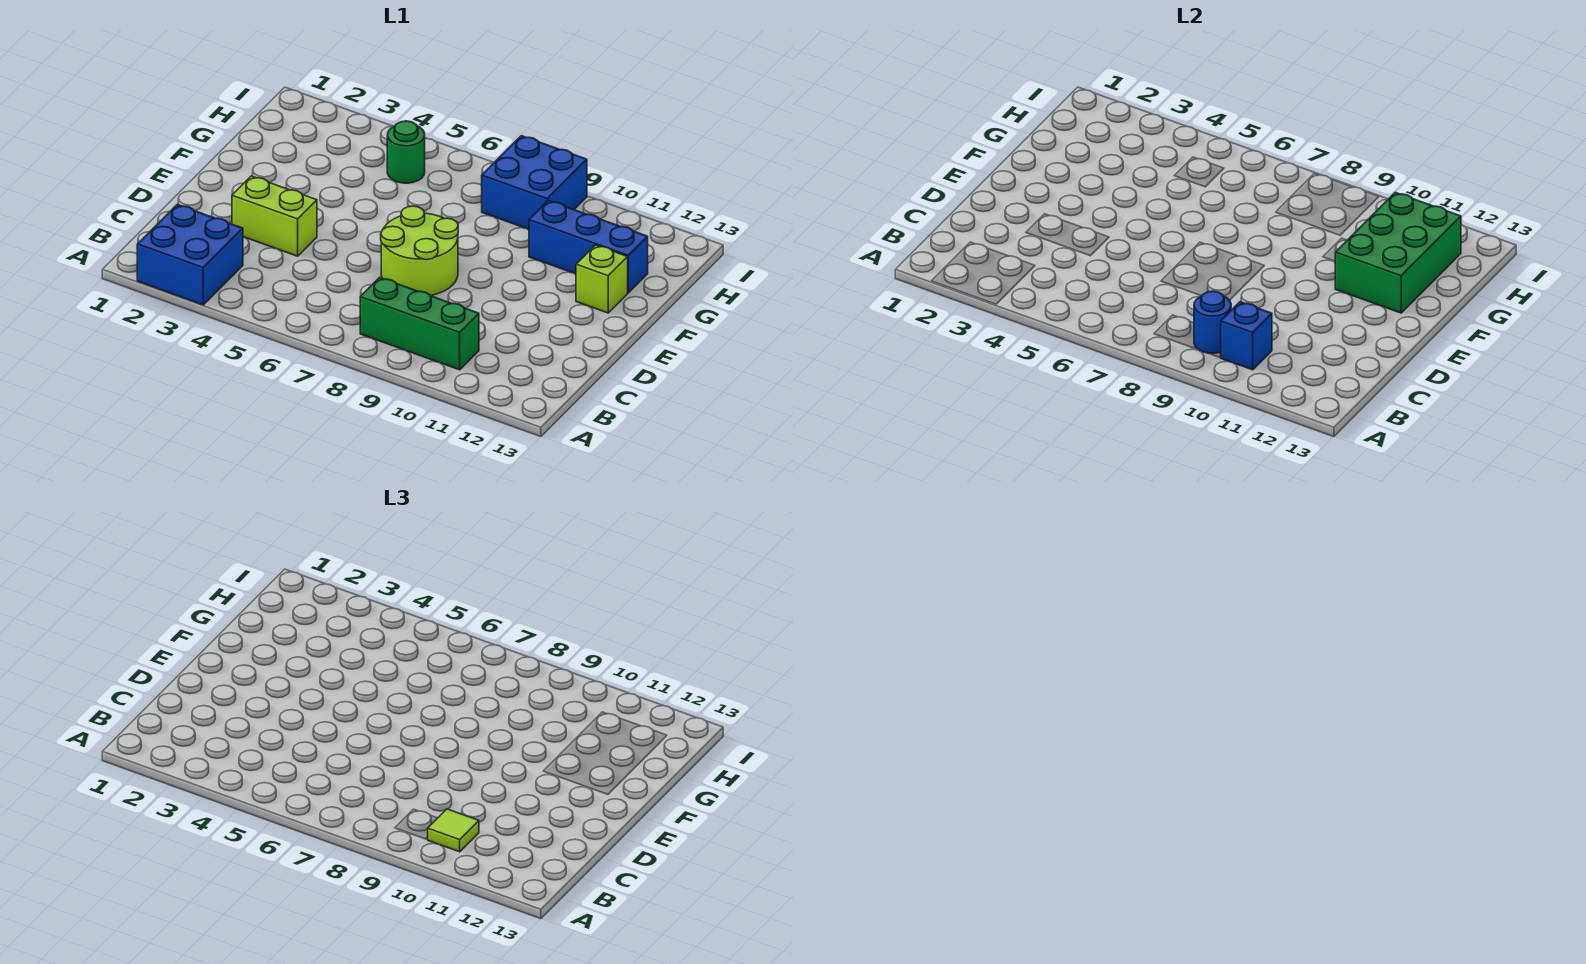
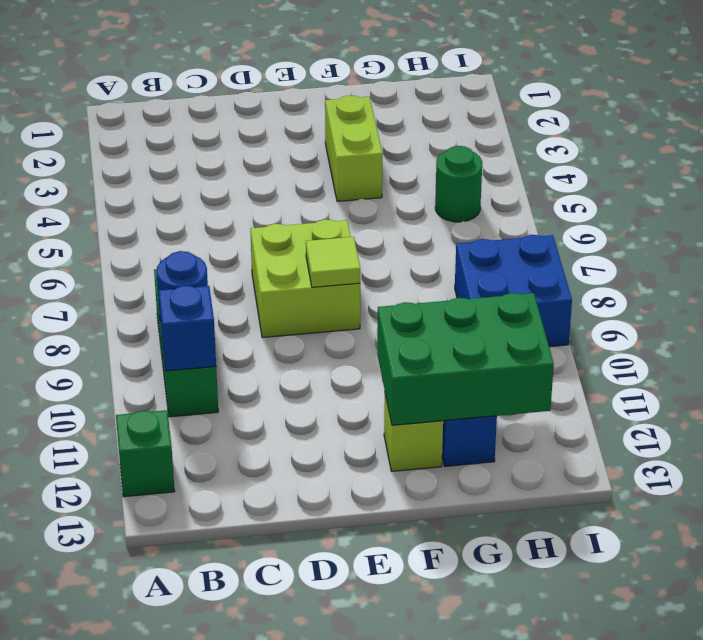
blue 2x2 brick [137,205,243,305] -> none
none -> green 1x1 brick [116,410,175,497]
lime 1x1 tile [427,809,479,852] -> lime 1x1 tile moved to [306,237,360,287]
lime 1x2 brick [232,176,317,256] -> lime 1x2 brick moved to [325,95,382,201]
lime 2x2 round brick [381,206,458,296] -> lime 2x2 brick [250,220,360,338]

